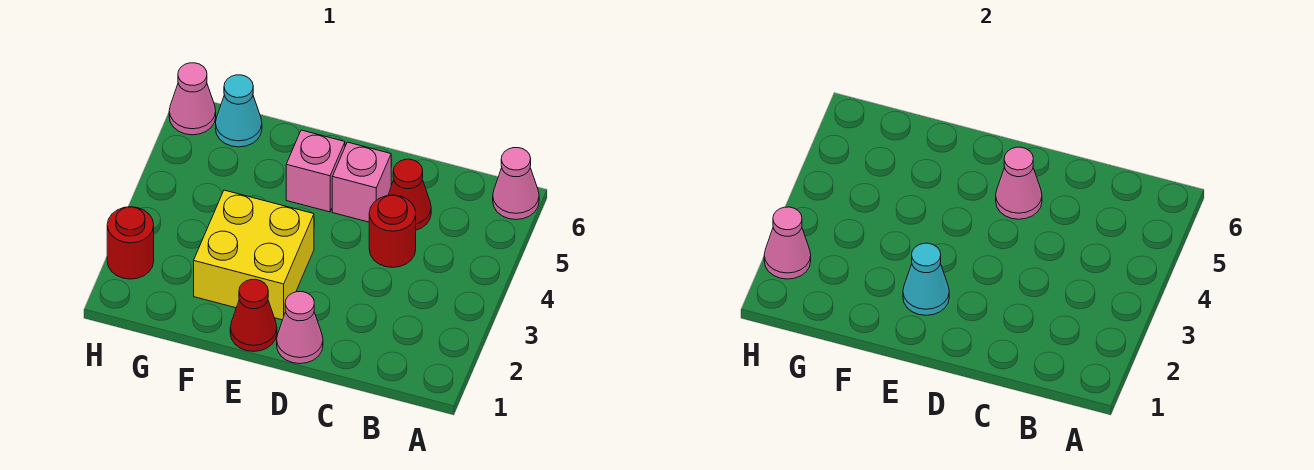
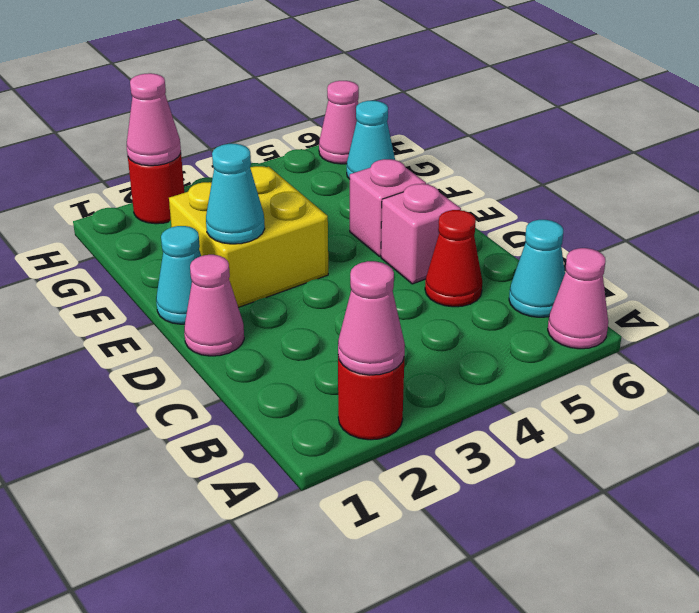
none -> cyan 1x1 cone [509,220,565,317]
red 1x1 round brick [369,195,416,268] -> red 1x1 round brick moved to [338,357,404,440]
pink 1x1 cone [996,147,1042,219] -> pink 1x1 cone moved to [338,261,405,375]
red 1x1 cone [230,279,277,352] -> cyan 1x1 cone [156,226,201,324]

